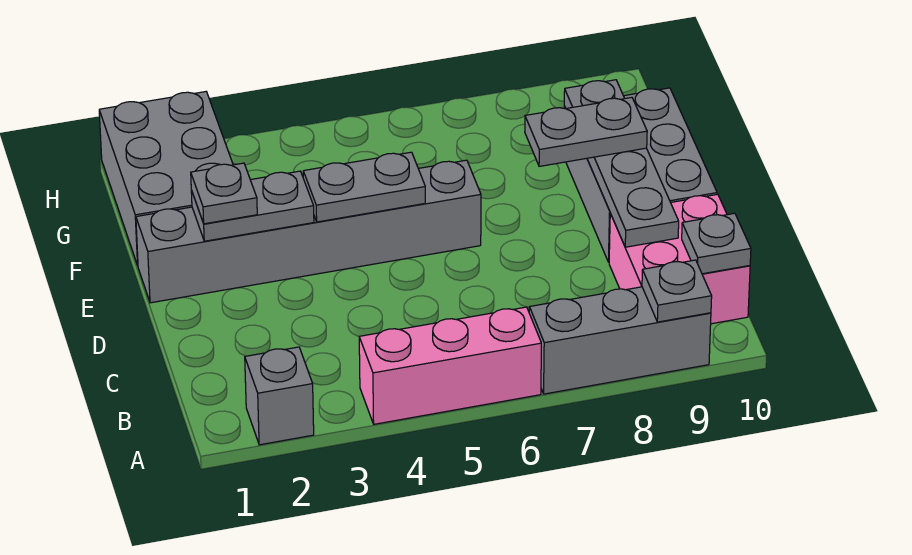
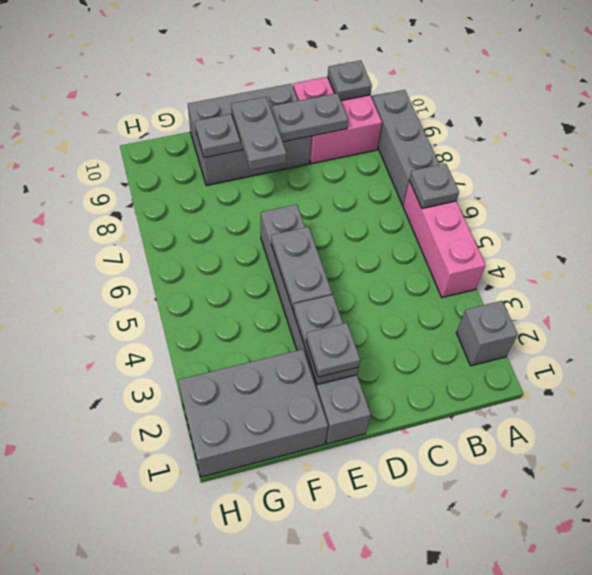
grey 1x1 plate [642,260,712,322] -> grey 1x1 plate moved to [409,163,459,209]

